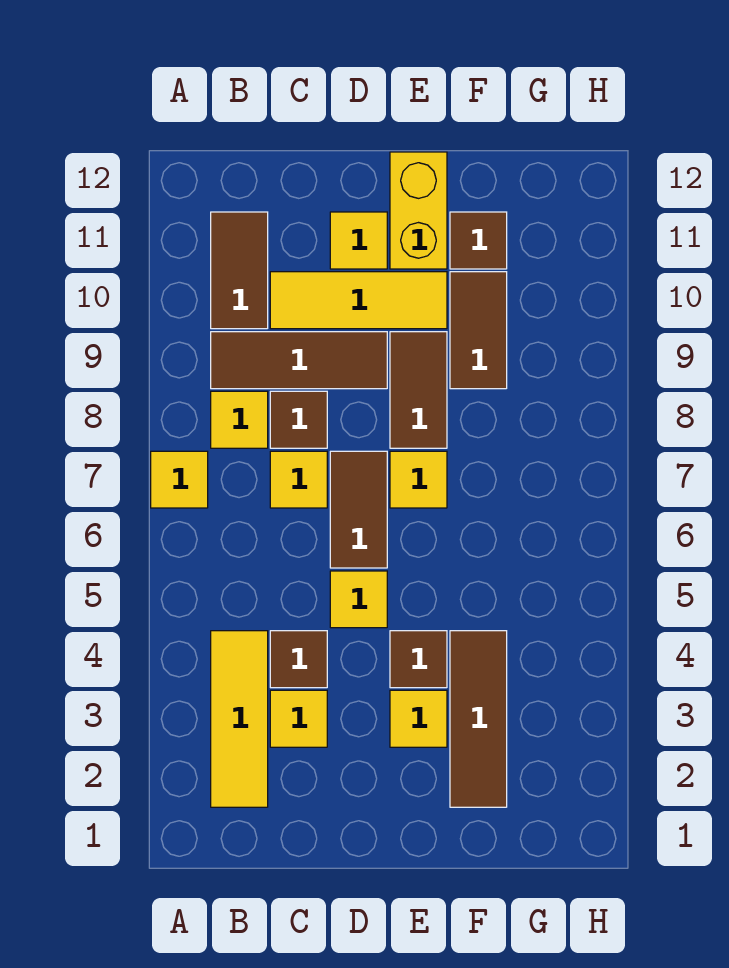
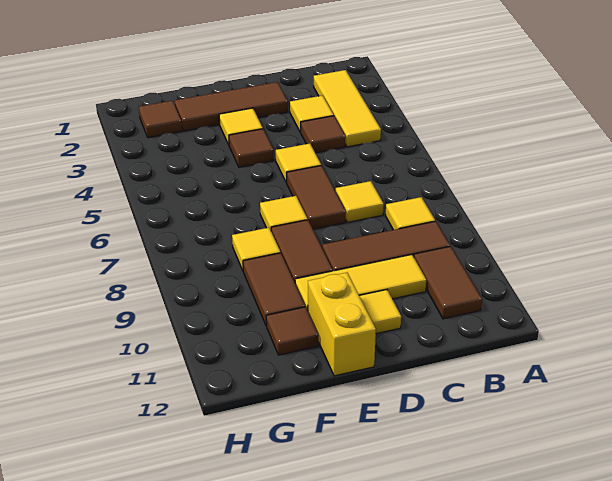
yellow 1x1 tile [151,451,208,508] -> yellow 1x1 tile moved to [232,228,281,270]
brown 1x1 tile [270,391,327,448] -> brown 1x1 tile moved to [139,101,182,138]
brown 1x3 tile [450,631,507,807] -> brown 1x3 tile turned to [175,82,288,131]

